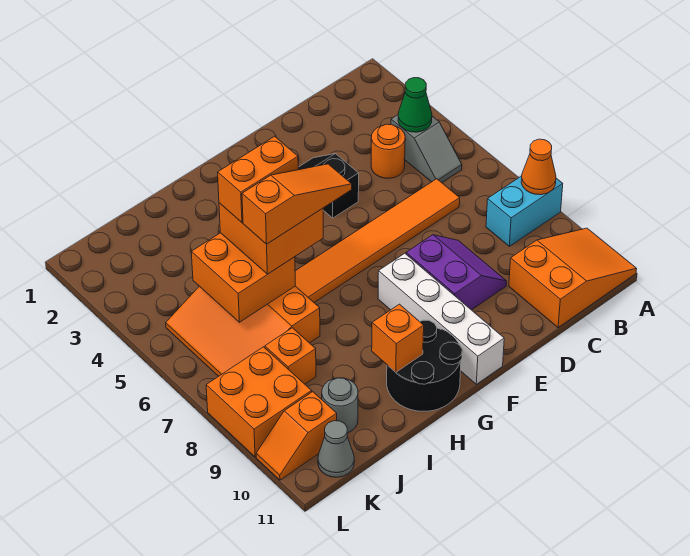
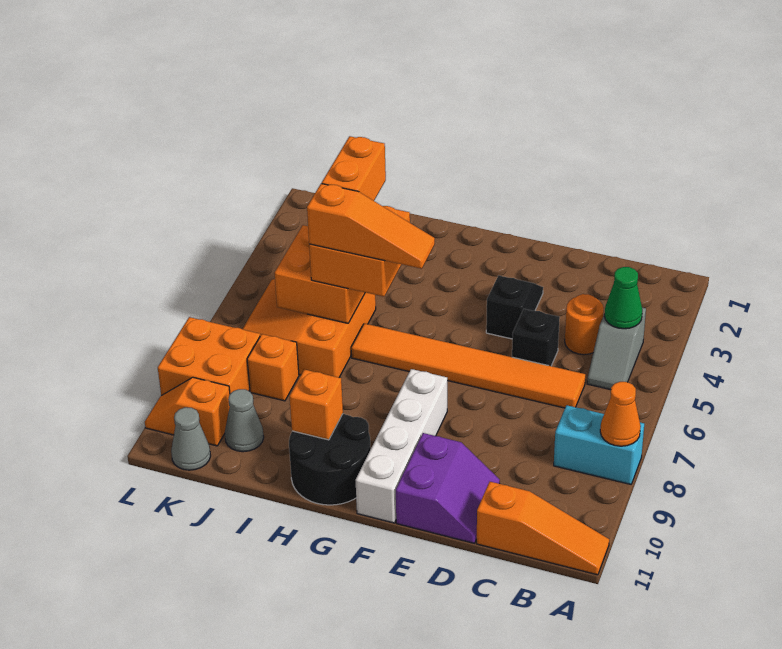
orange 2x3 slope [509,228,637,327] -> orange 1x3 slope [477,482,609,575]
none -> black 1x1 brick [512,309,560,366]
purple 2x2 slope [406,235,507,310] -> purple 2x2 slope moved to [396,433,500,543]
orange 1x2 brick [218,136,298,222] -> orange 1x2 brick turned to [322,136,386,201]
grey 1x1 round brick [322,378,358,433] -> grey 1x1 cone [225,389,264,452]

